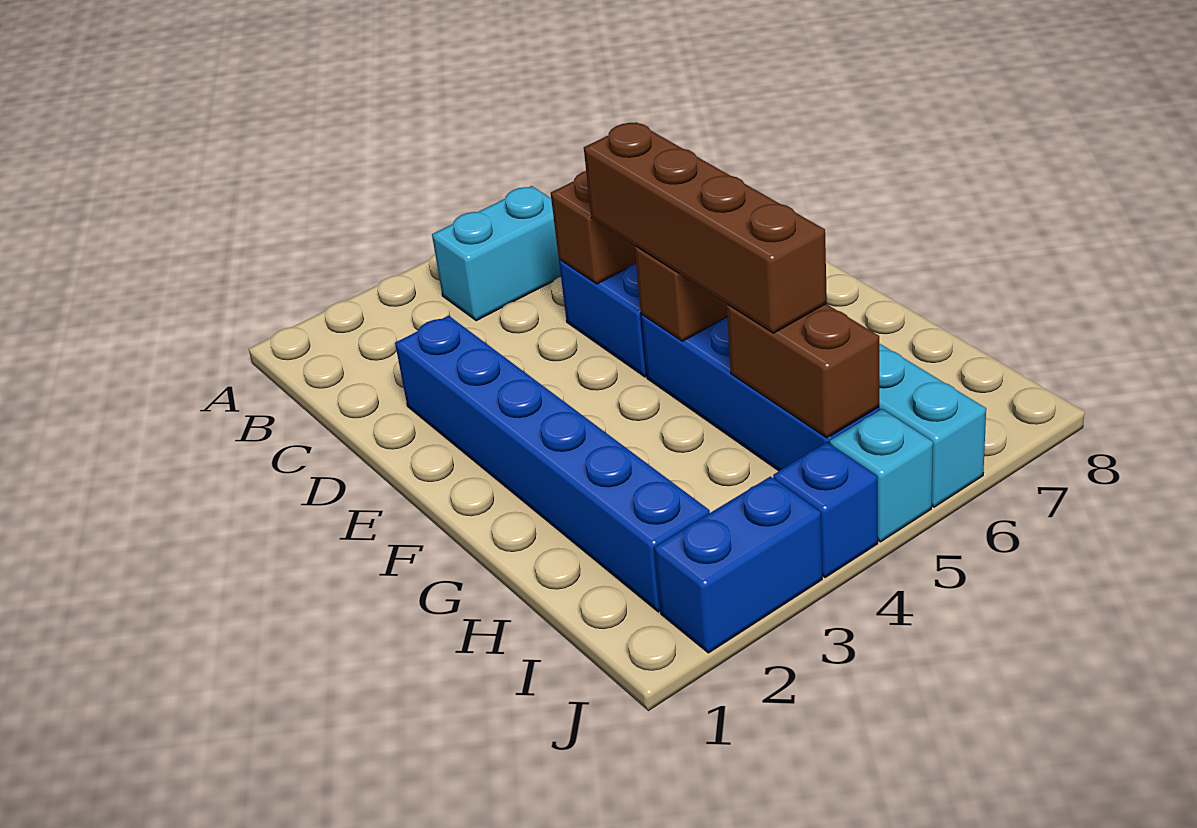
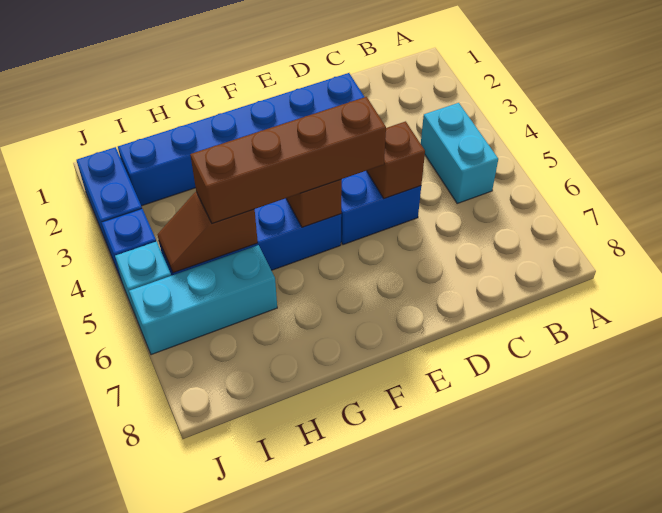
brown 1x2 brick [727,304,879,438] -> brown 1x2 slope [157,192,258,273]

